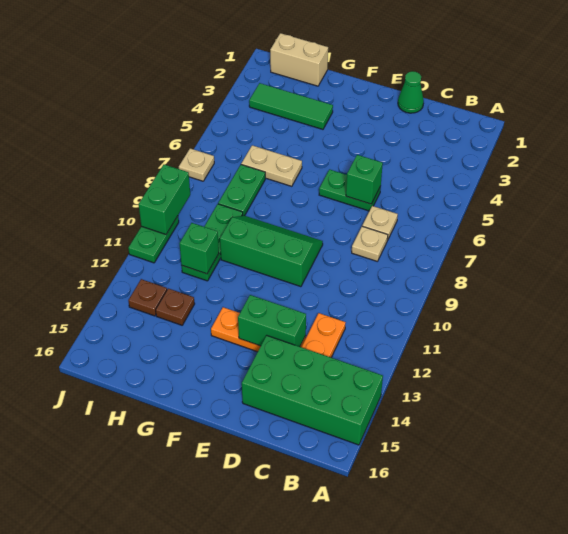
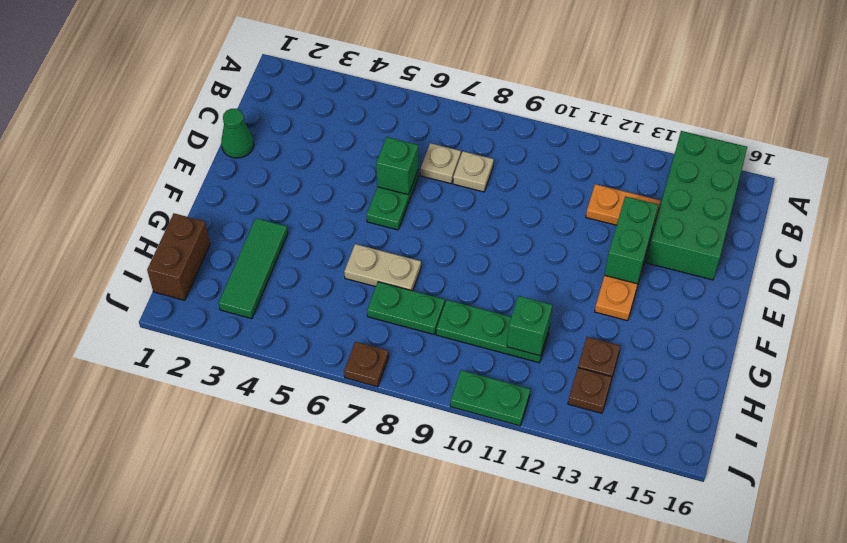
green 2x3 slope [220,215,323,287] -> none
tan 1x2 plate [241,145,302,186] -> tan 1x2 plate turned to [344,244,421,291]
tan 1x2 brick [270,33,328,86] -> brown 1x2 brick [147,213,210,300]
tan 1x1 plate [179,148,214,181] -> brown 1x1 plate [344,342,389,387]
green 1x2 brick [139,165,190,234] -> none

